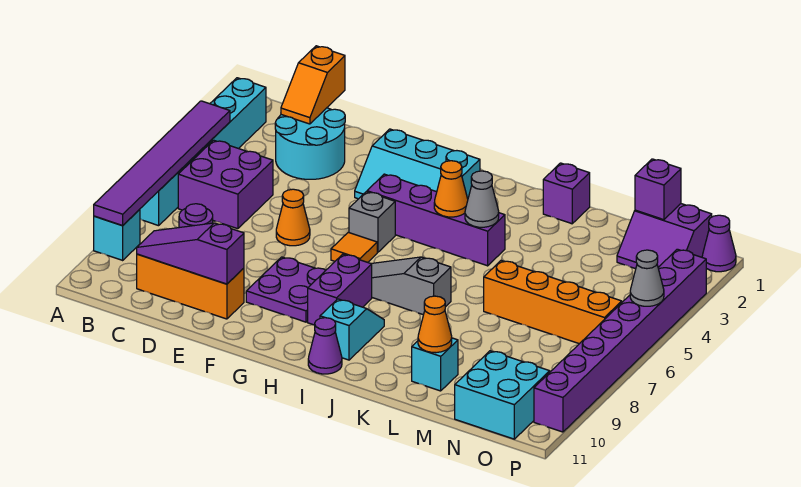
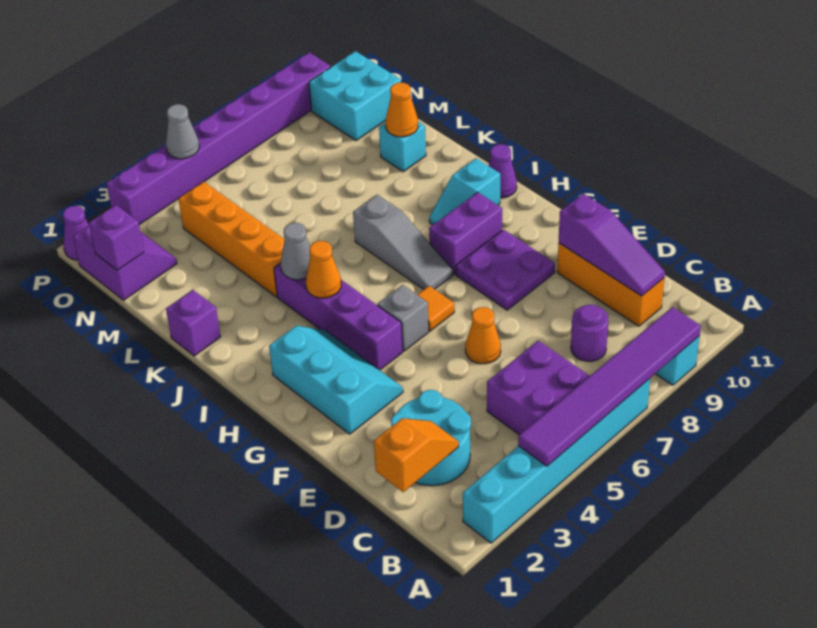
orange 1x4 brick [484,260,622,344] -> orange 1x4 brick moved to [179,182,285,297]

